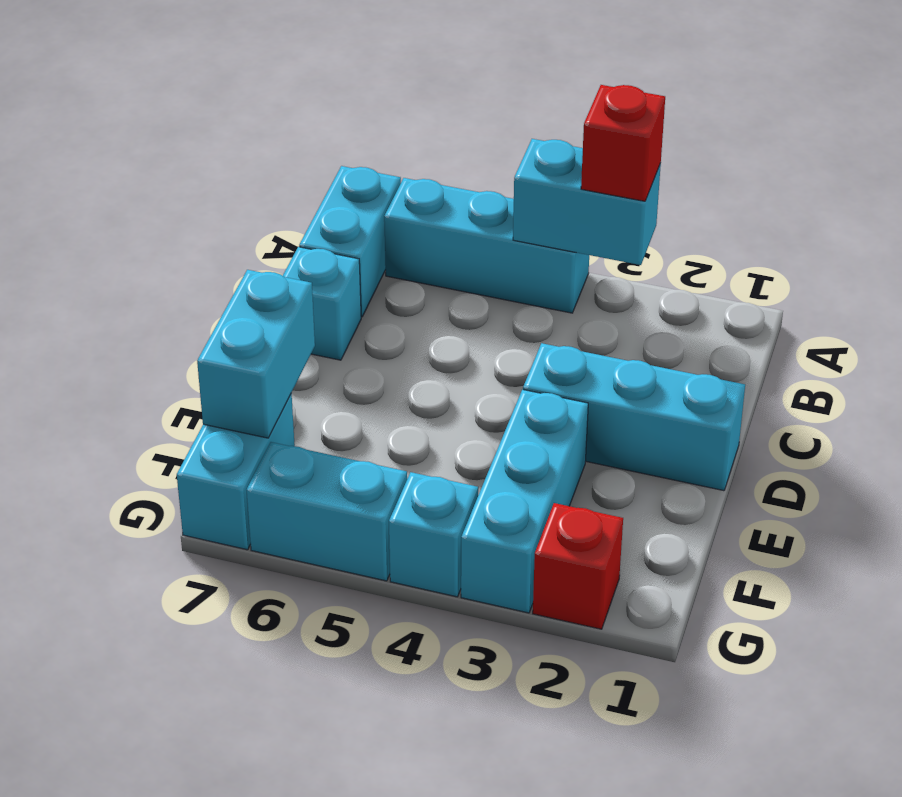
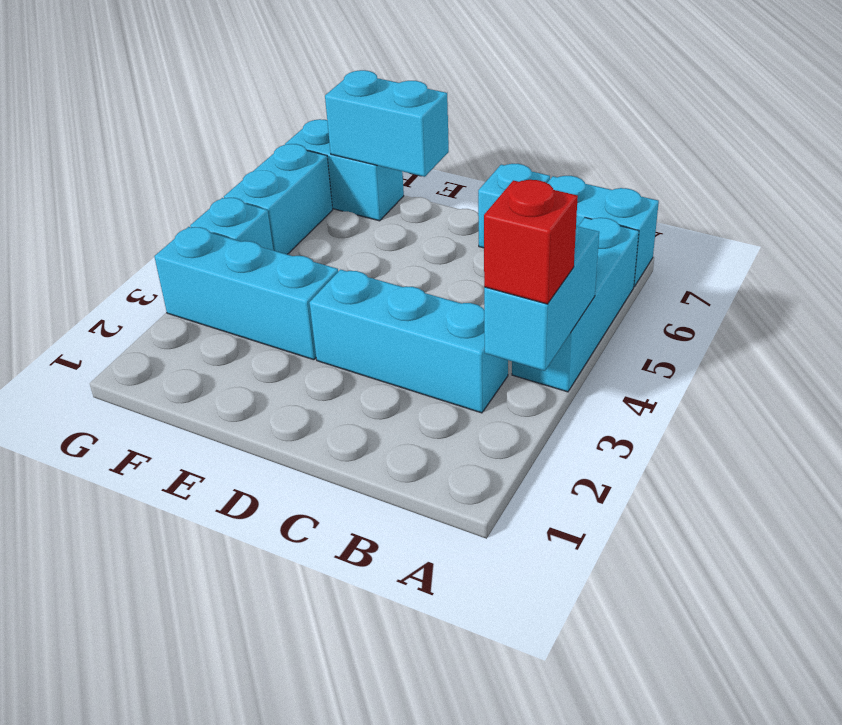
cyan 1x3 brick [523,343,745,491] -> cyan 1x3 brick turned to [309,270,508,413]
red 1x1 brick [533,503,623,629] -> none

